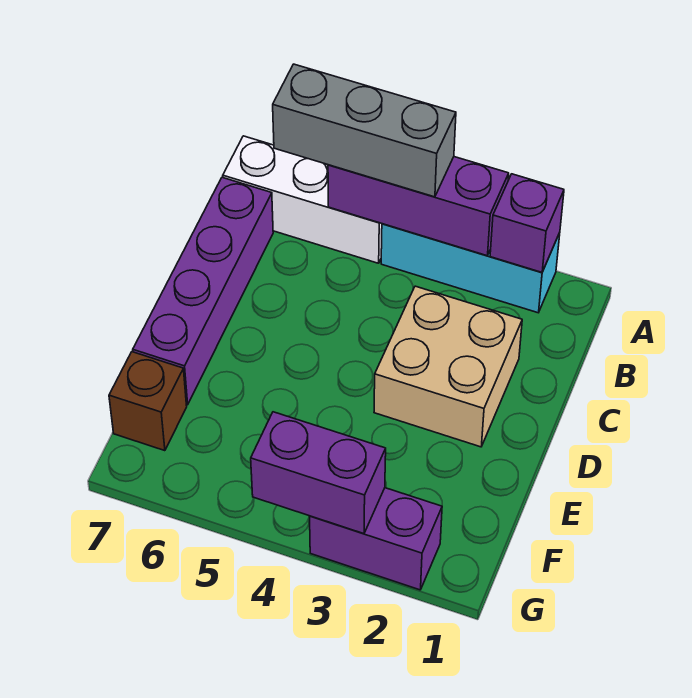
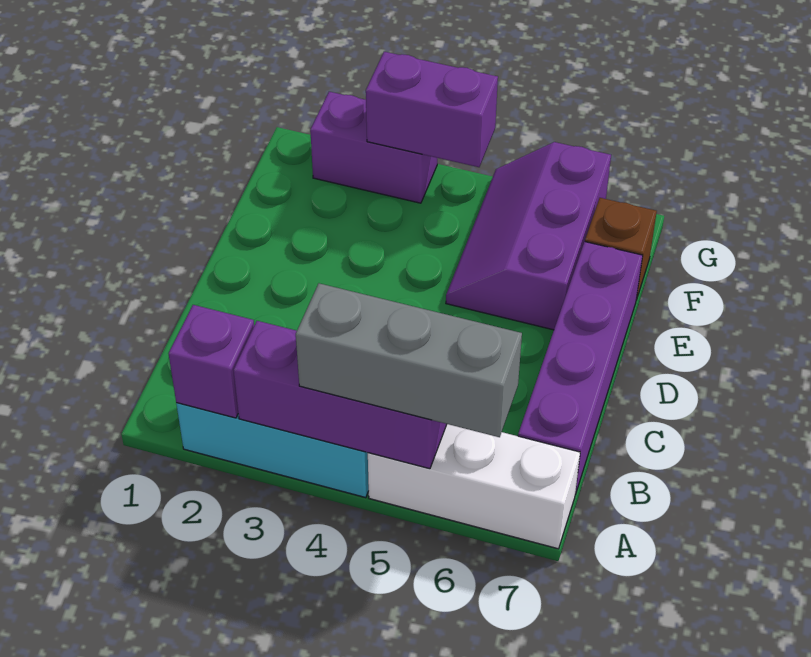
tan 2x2 brick [374,286,522,447] -> none
none -> purple 2x3 slope [446,142,611,330]

